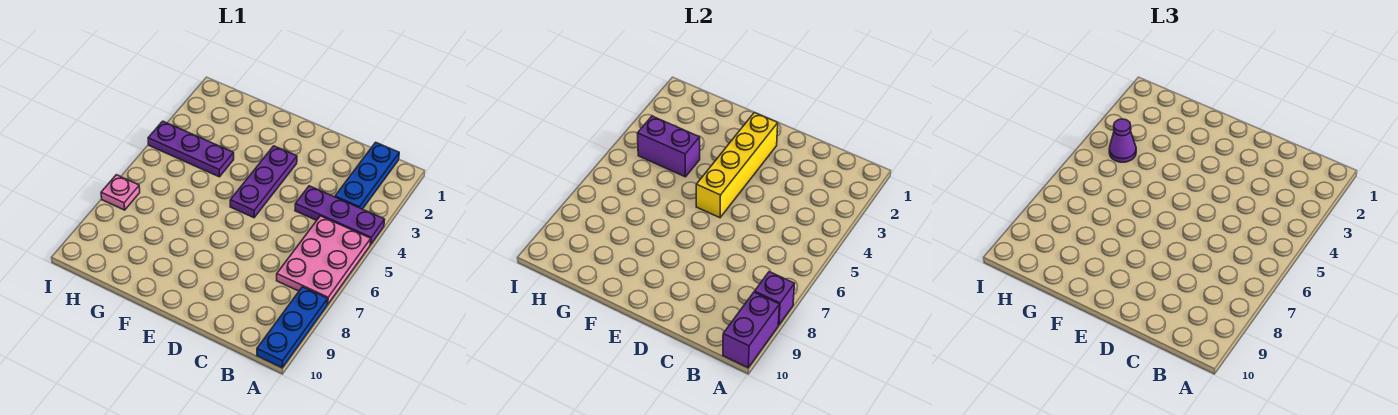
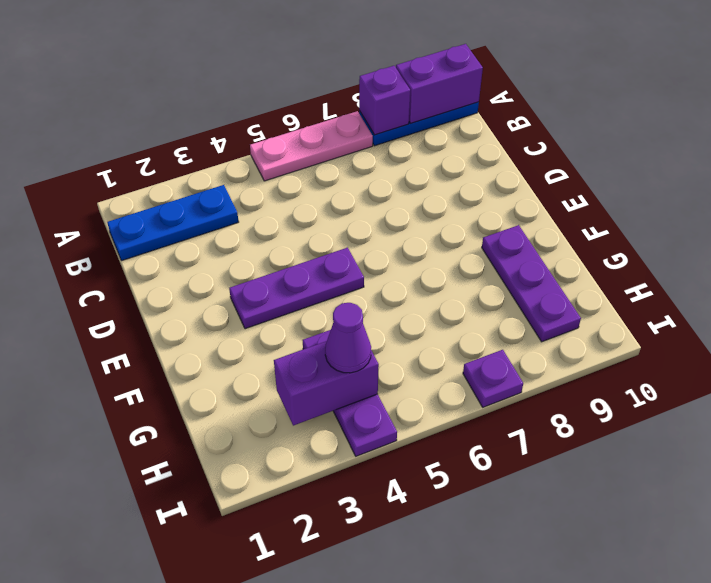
purple 1x3 plate [295,186,385,245] -> purple 1x3 plate moved to [482,225,581,342]
pink 2x3 plate [277,216,371,305] -> pink 1x3 plate [250,111,373,181]
yellow 1x4 brick [696,113,778,218] -> none
purple 1x2 brick [638,116,700,177] -> purple 1x2 brick turned to [274,341,379,426]
pink 1x1 plate [101,175,140,210] -> purple 1x1 plate [463,350,523,407]

